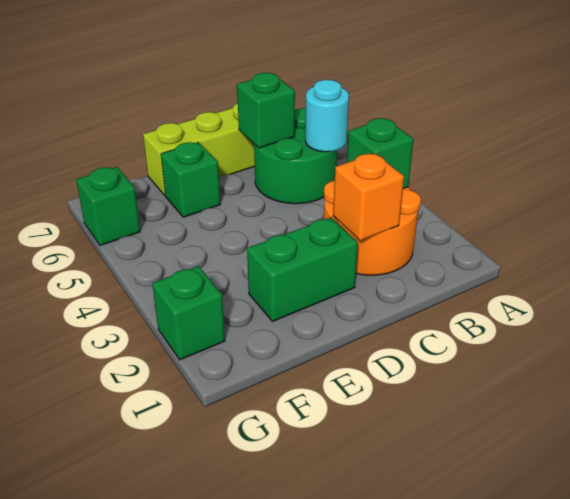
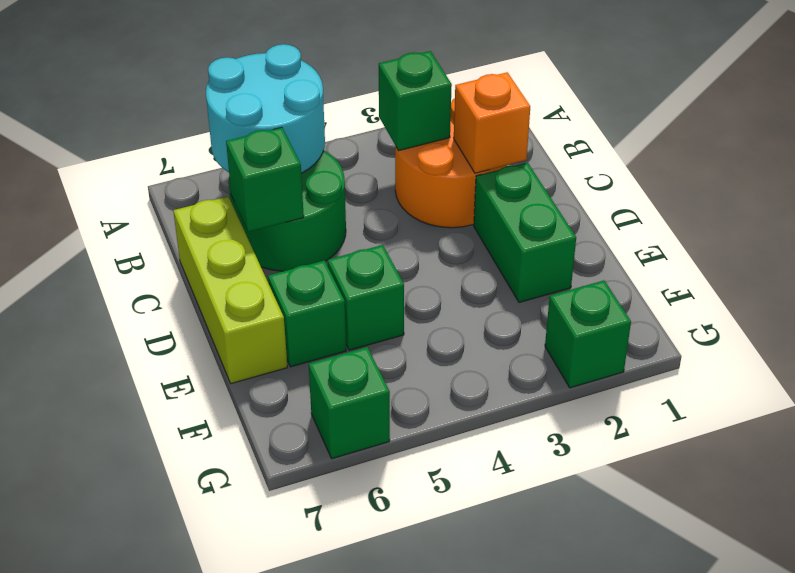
cyan 1x1 round brick [305,80,349,152] -> cyan 2x2 round brick [206,44,325,173]
none -> green 1x1 brick [327,245,404,350]

